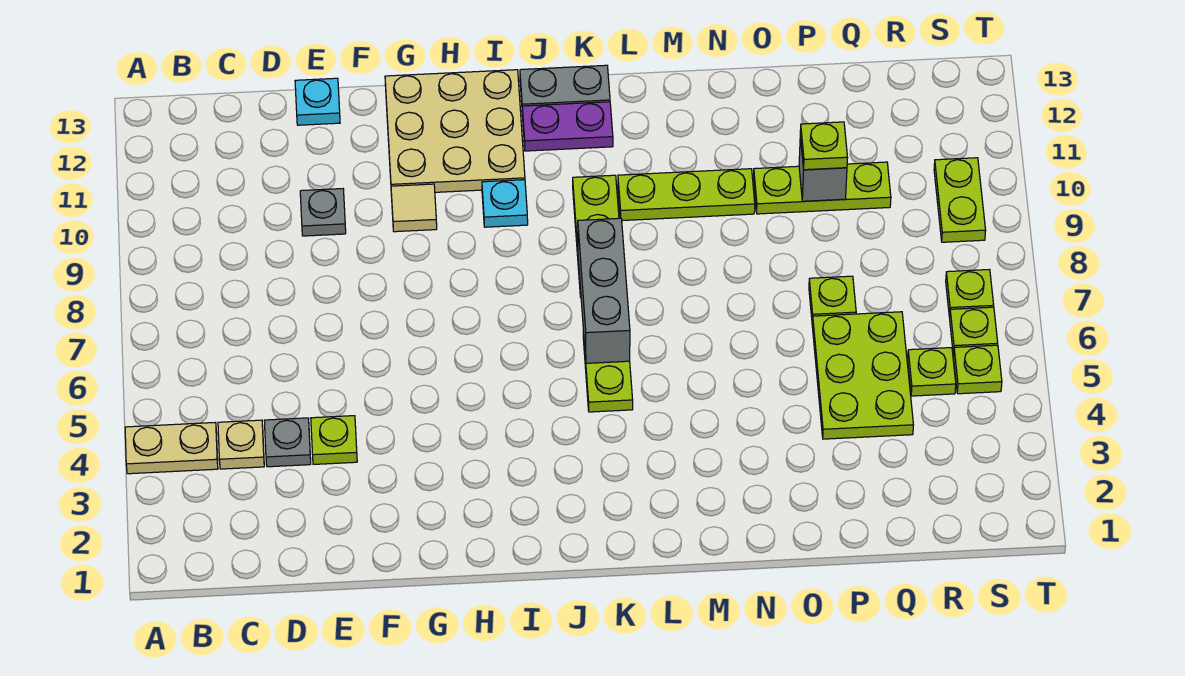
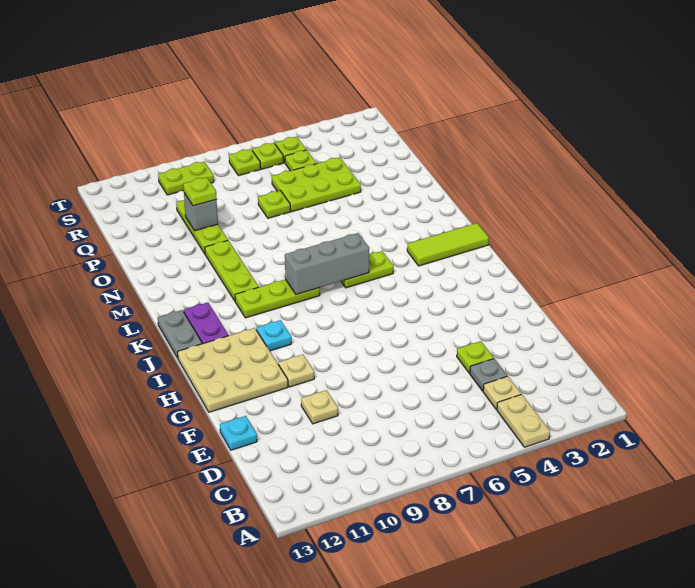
grey 1x1 plate [300,189,346,236] -> tan 1x1 plate [301,390,338,424]
tan 1x1 tile [391,184,437,232] -> tan 1x1 plate [278,355,314,387]
none -> lime 1x3 tile [407,223,489,266]

